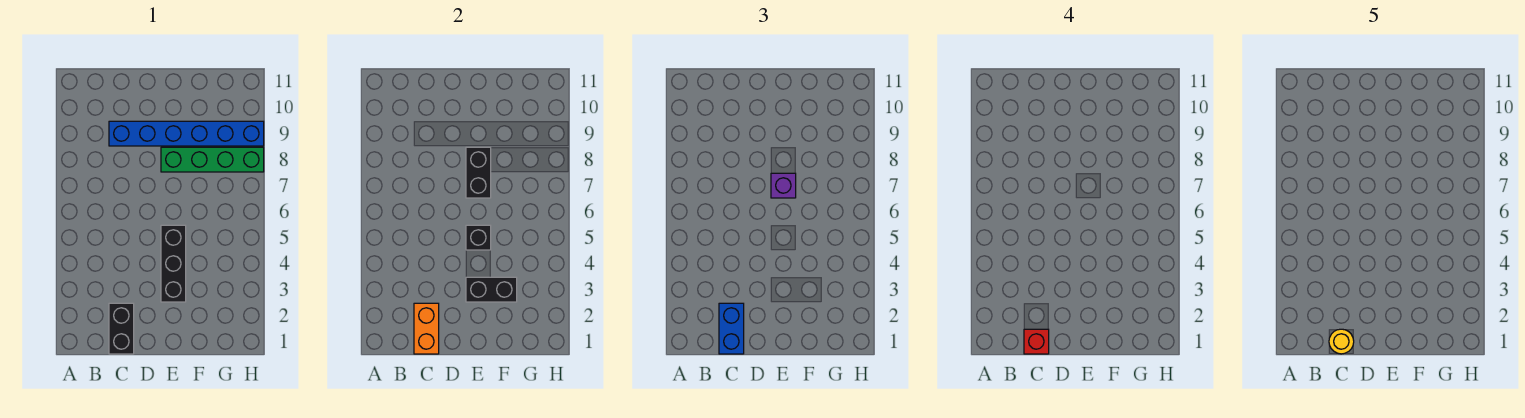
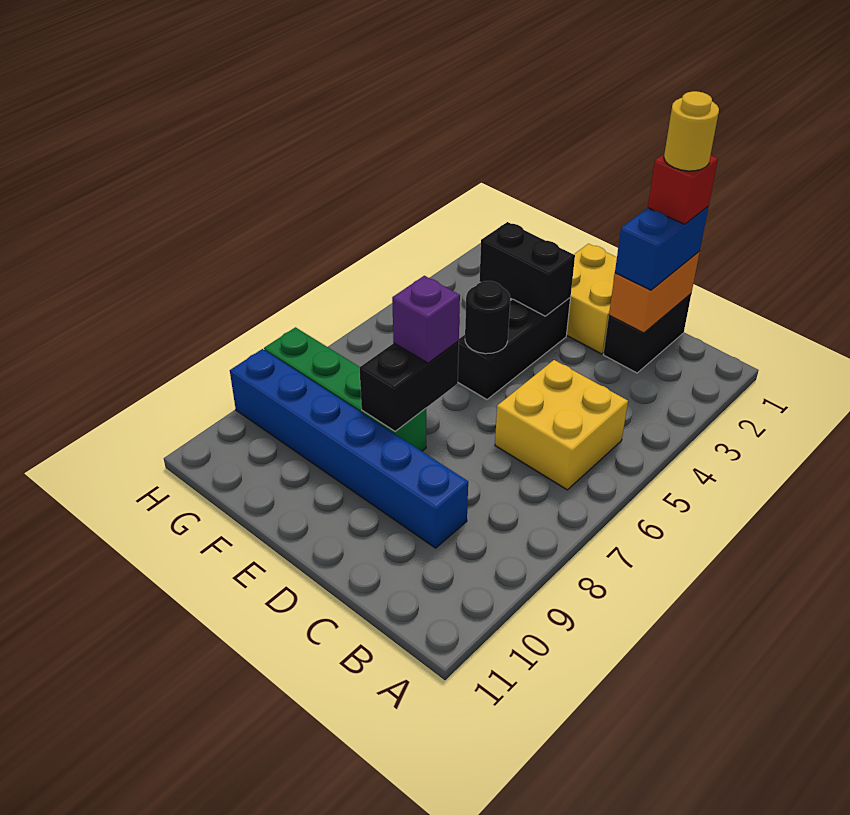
none -> yellow 2x2 brick [495,360,628,490]
none -> yellow 2x2 brick [567,244,617,354]
black 1x1 brick [466,225,491,250] -> black 1x1 round brick [465,281,510,354]

